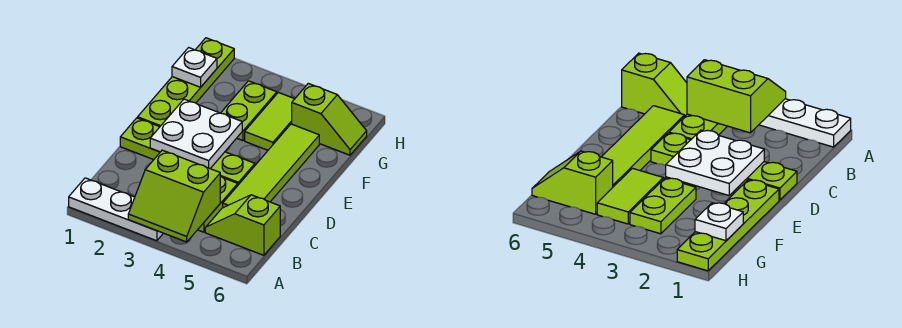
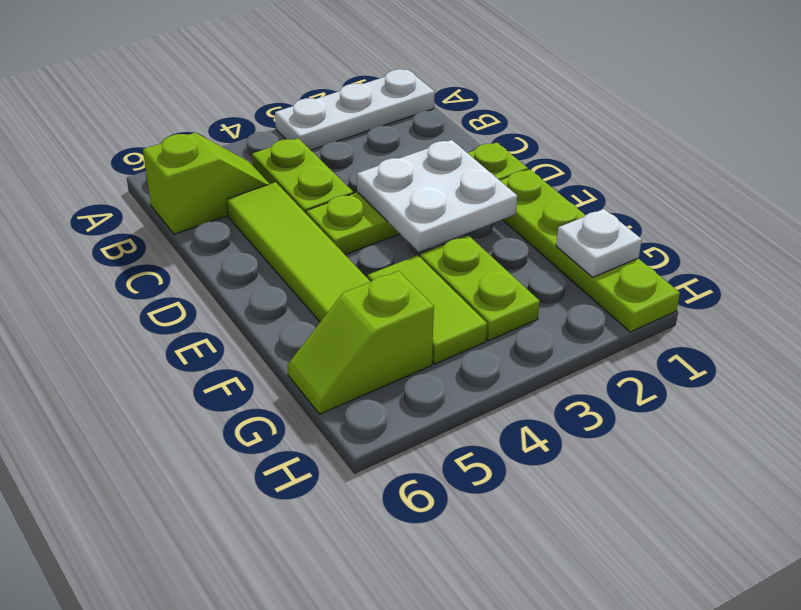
lime 2x2 slope [128,150,220,242] -> none

